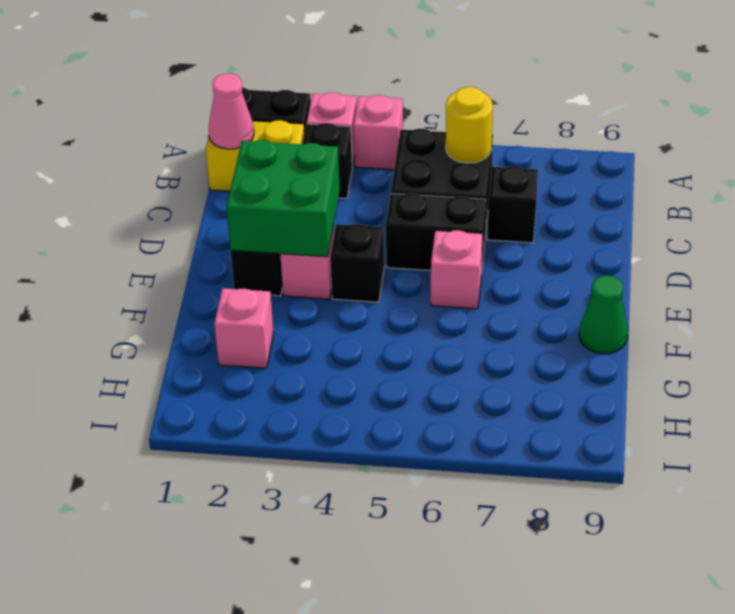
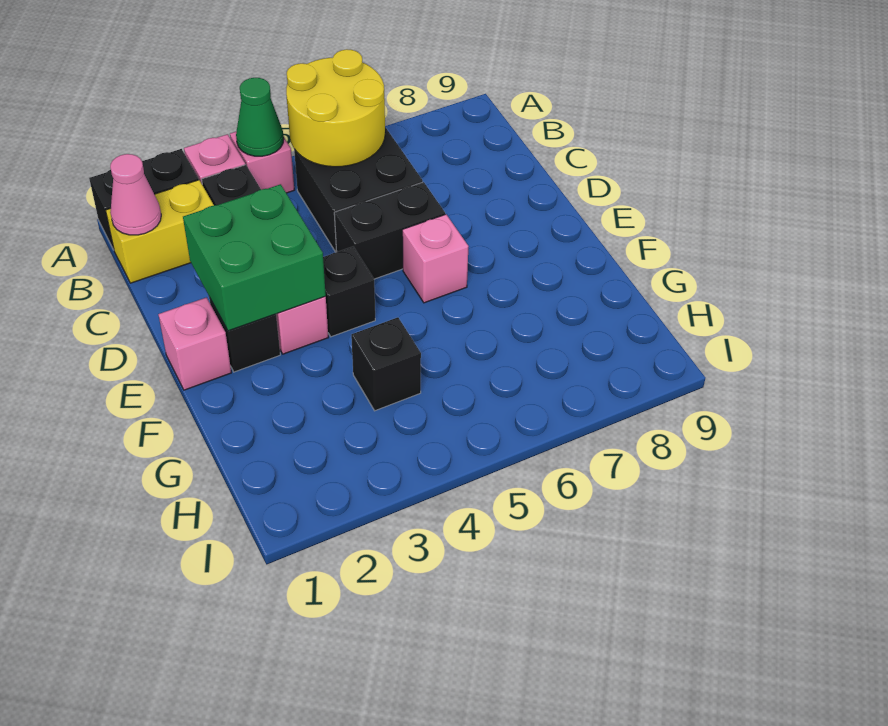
yellow 1x1 round brick [446,87,493,163] -> yellow 2x2 round brick [286,49,385,167]
black 1x1 brick [487,166,538,243] -> black 1x1 brick moved to [351,317,421,411]
green 1x1 cone [579,275,628,354] -> green 1x1 cone moved to [236,78,284,156]
pink 1x1 brick [214,288,274,368] -> pink 1x1 brick moved to [158,297,231,390]

